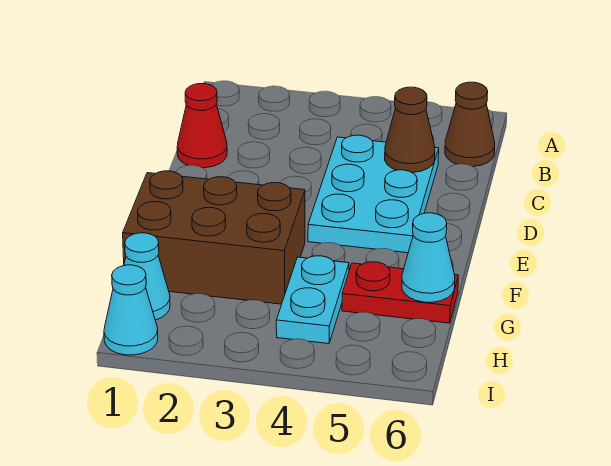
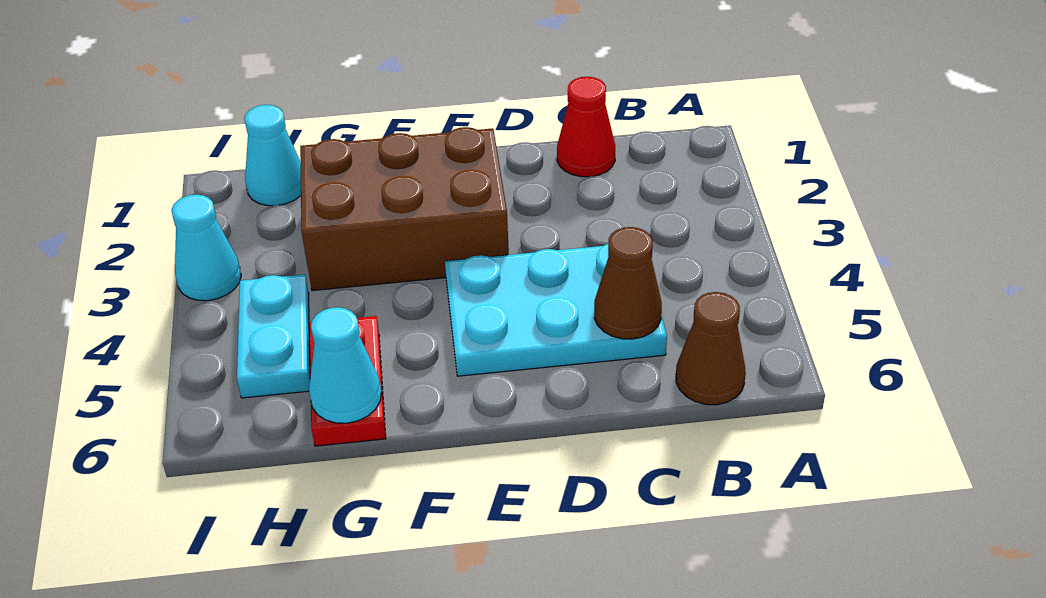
brown 2x3 brick [123,171,305,304] -> brown 2x3 brick turned to [300,127,509,291]
cyan 1x2 plate [276,256,349,344] -> cyan 1x2 plate turned to [237,274,310,398]
cyan 1x1 cone [104,265,158,355] -> cyan 1x1 cone moved to [172,195,241,301]

